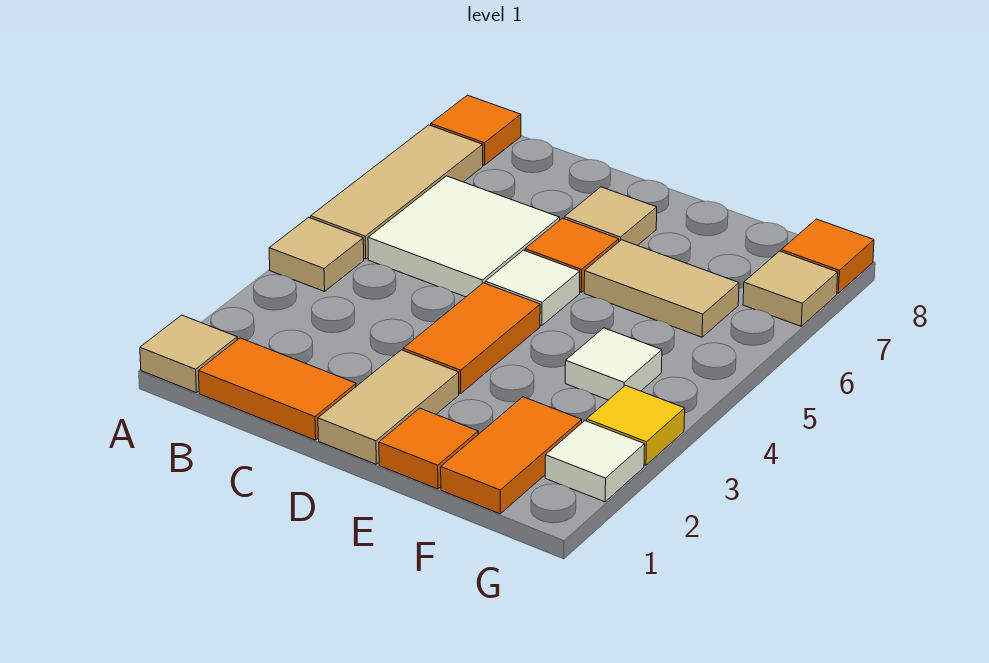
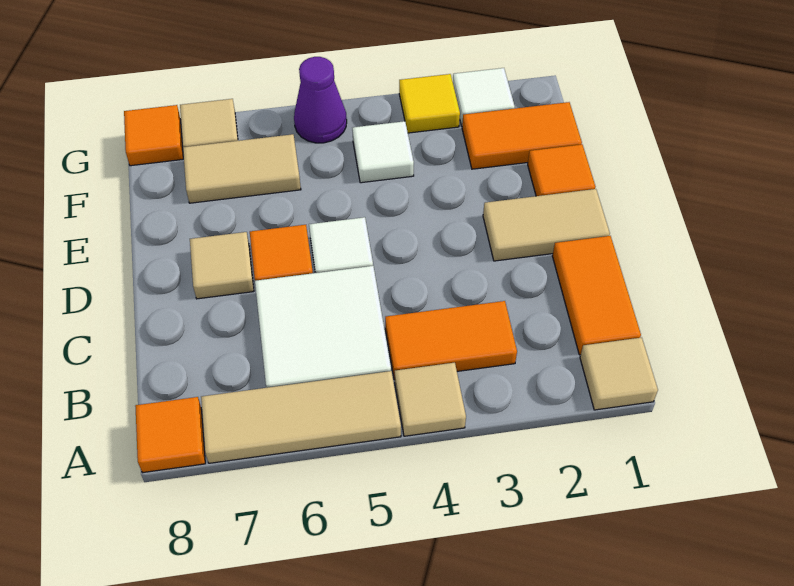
orange 1x2 tile [403,283,540,394] -> orange 1x2 tile moved to [385,301,517,380]
tan 1x2 tile [584,240,739,337] -> tan 1x2 tile turned to [183,134,301,203]
none -> purple 1x1 cone [294,57,347,143]

